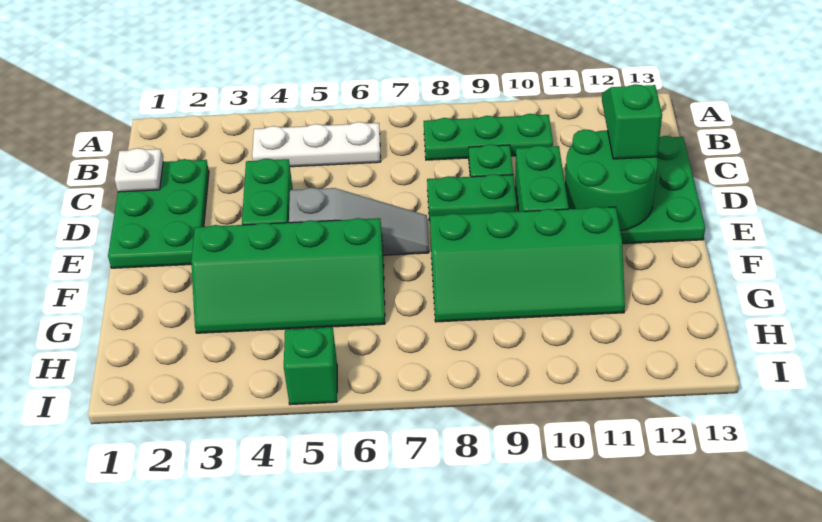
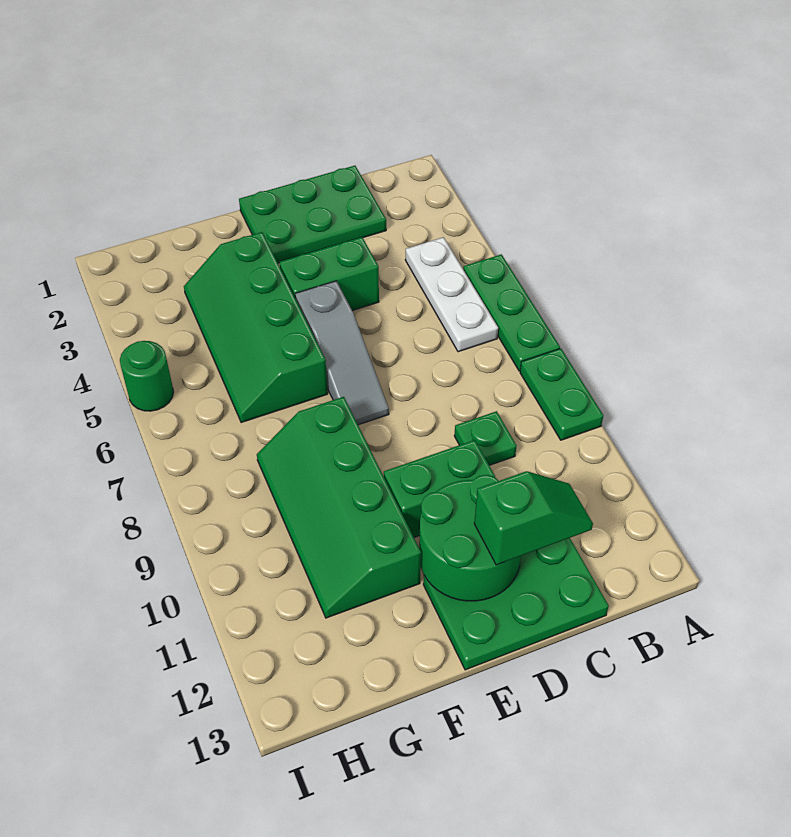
green 1x3 plate [424,114,553,160] -> green 1x3 plate moved to [463,254,560,371]
white 1x1 plate [115,148,163,192] -> none
green 1x2 plate [427,174,517,220] -> green 1x2 plate moved to [520,348,603,440]
green 1x1 brick [284,327,337,405] -> green 1x1 round brick [120,341,173,411]

